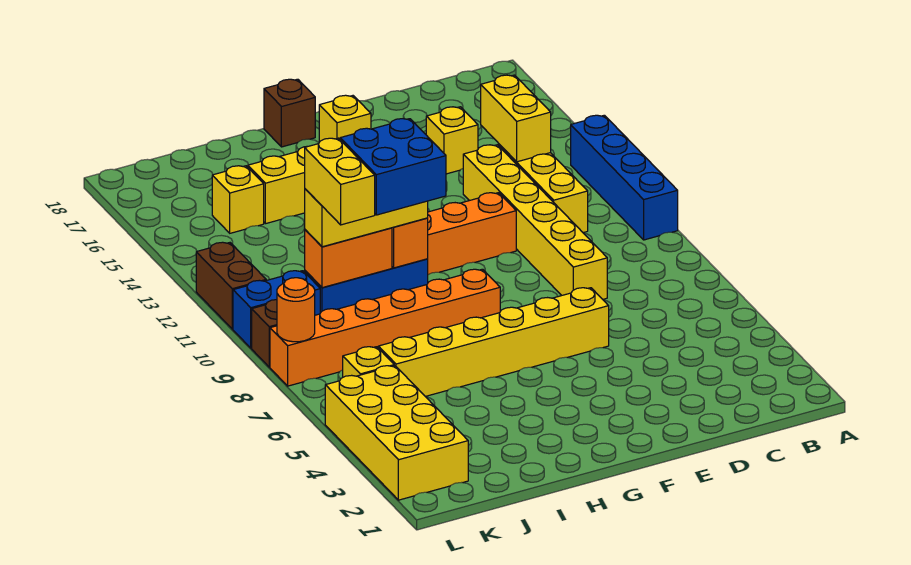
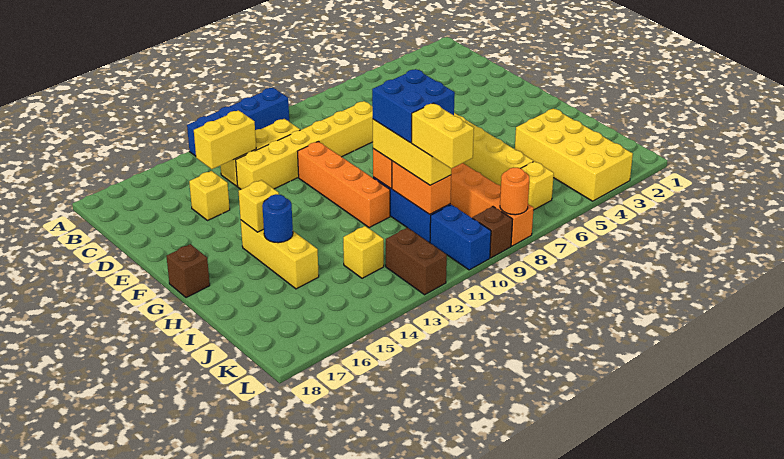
none -> blue 1x1 round brick [262,194,293,243]
yellow 1x2 brick [305,138,375,225] -> yellow 1x2 brick turned to [412,103,474,169]
yellow 1x1 brick [212,166,264,233] -> yellow 1x1 brick moved to [343,226,384,278]
yellow 2x4 brick [325,366,468,500] -> yellow 2x4 brick turned to [515,108,633,201]
brown 1x2 brick [196,242,266,329] -> brown 1x2 brick turned to [386,228,447,295]

